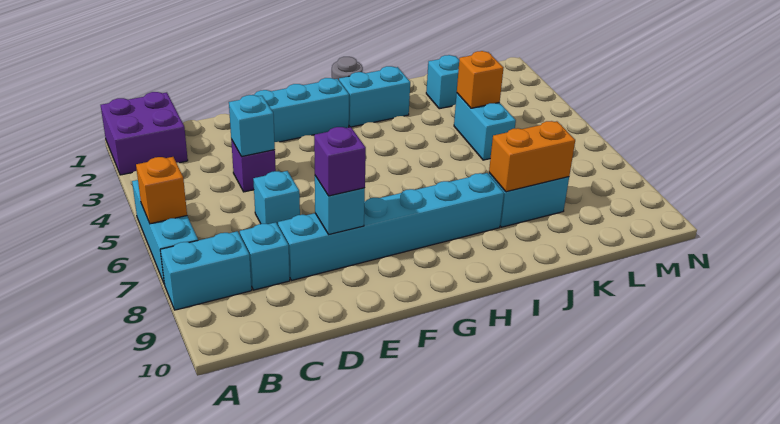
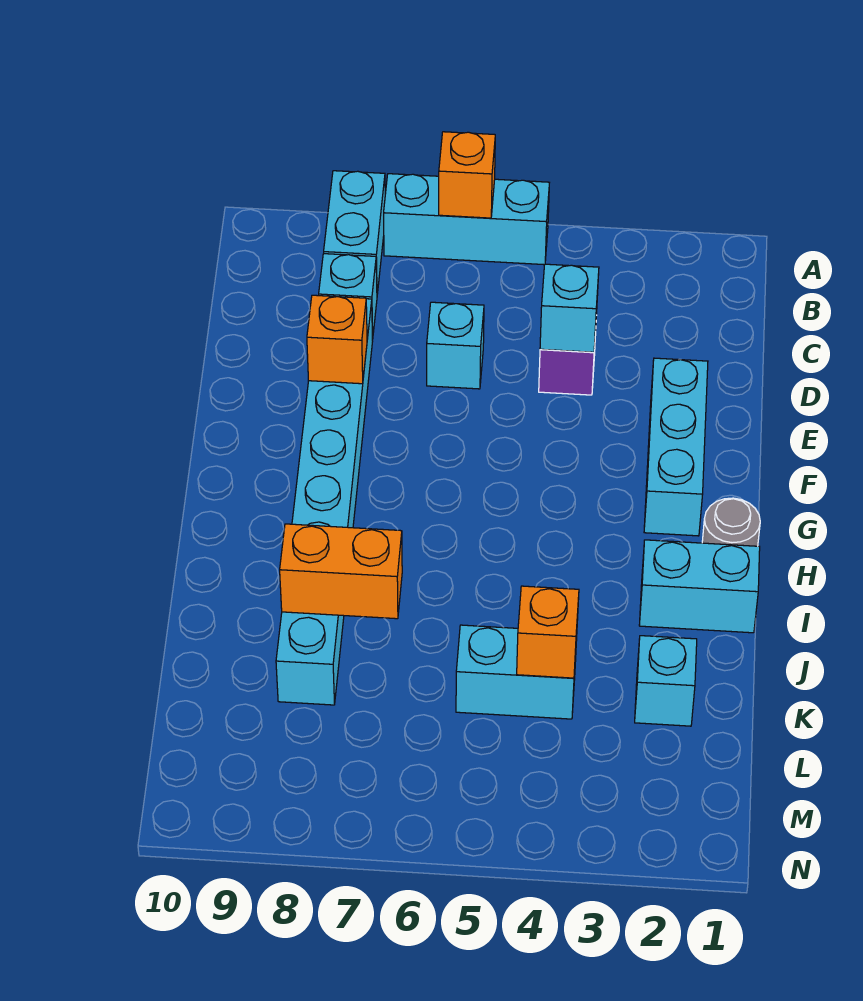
purple 2x2 brick [101,92,188,175] -> none
cyan 1x1 brick [315,176,365,234] -> orange 1x1 brick [307,295,367,384]
purple 1x1 brick [314,127,366,196] -> none
cyan 1x2 brick [339,66,410,127] -> cyan 1x2 brick turned to [639,540,760,633]
orange 1x2 brick [489,121,575,192] -> orange 1x2 brick turned to [280,524,402,619]

